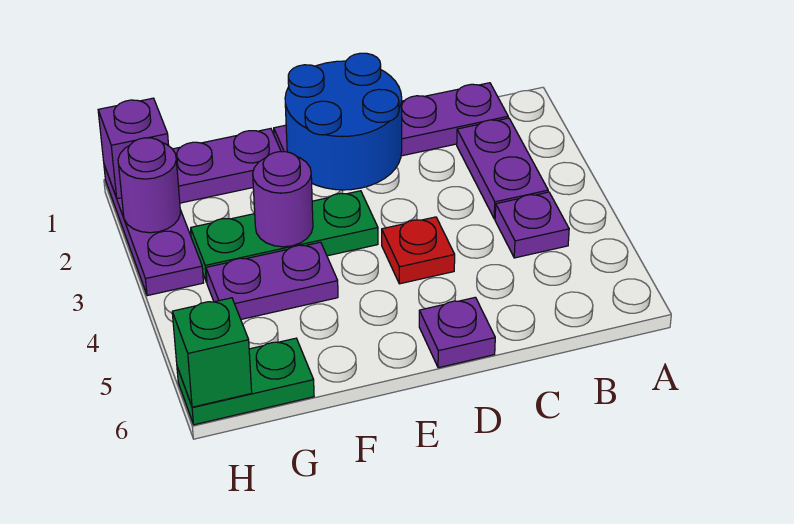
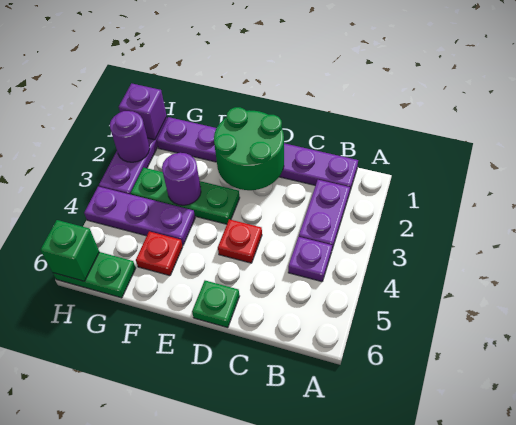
blue 2x2 round brick [285,53,402,190] -> green 2x2 round brick [214,107,284,190]
purple 1x1 plate [419,297,495,368] -> green 1x1 plate [192,281,239,328]
purple 1x2 plate [206,242,338,319] -> purple 1x3 plate [84,187,195,245]
none -> red 1x1 plate [136,231,183,276]

